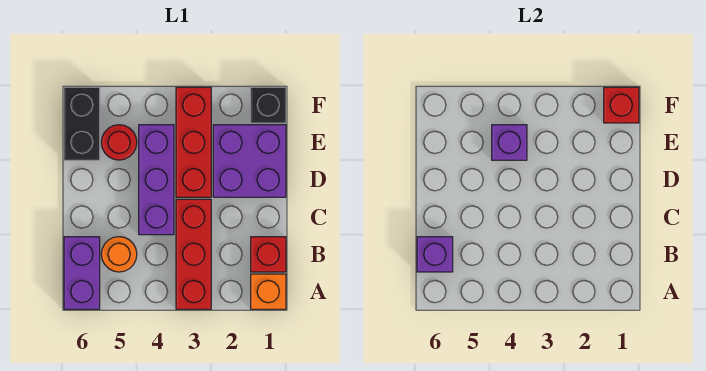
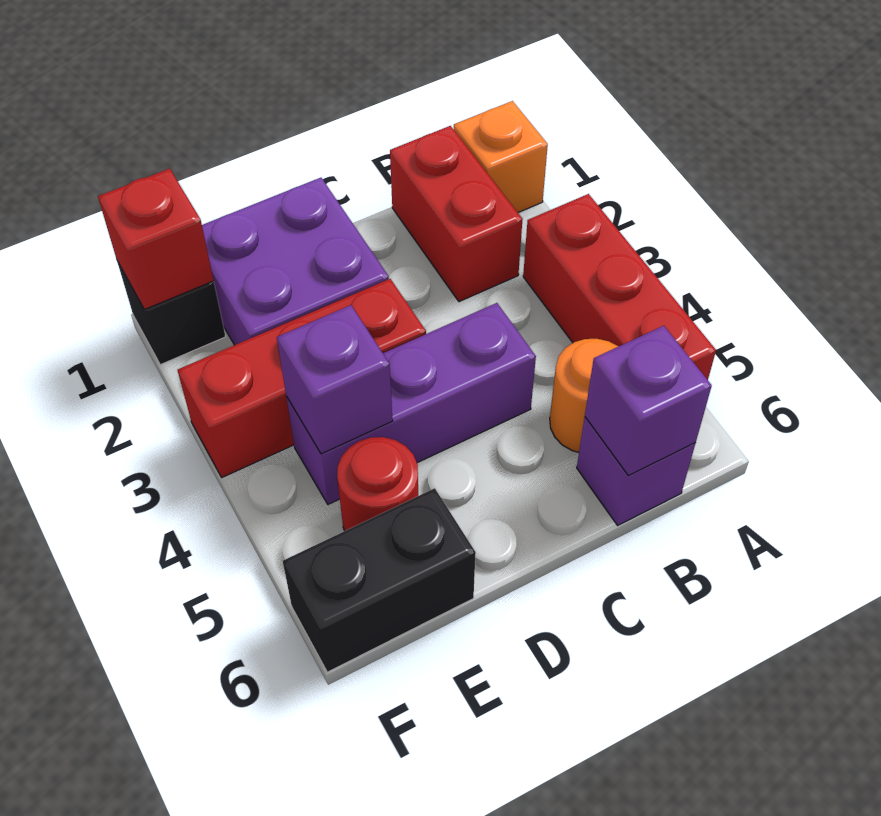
red 1x3 brick [176,199,211,309] -> red 1x3 brick turned to [523,194,716,380]
purple 1x2 brick [64,237,100,309] -> purple 1x1 brick [577,417,695,525]
red 1x1 brick [251,237,286,272] -> red 1x2 brick [390,126,523,302]

